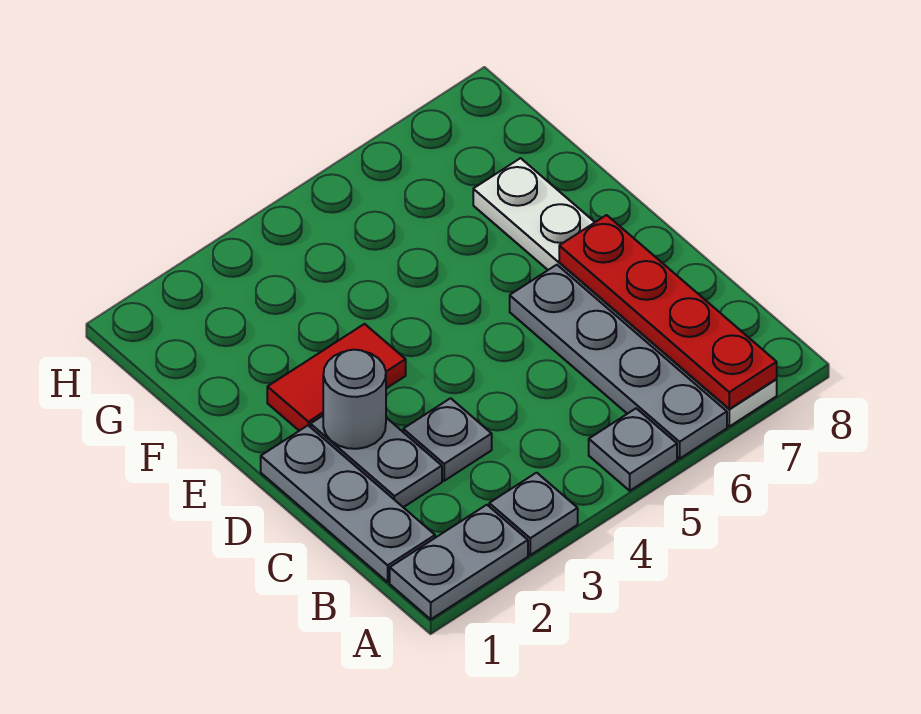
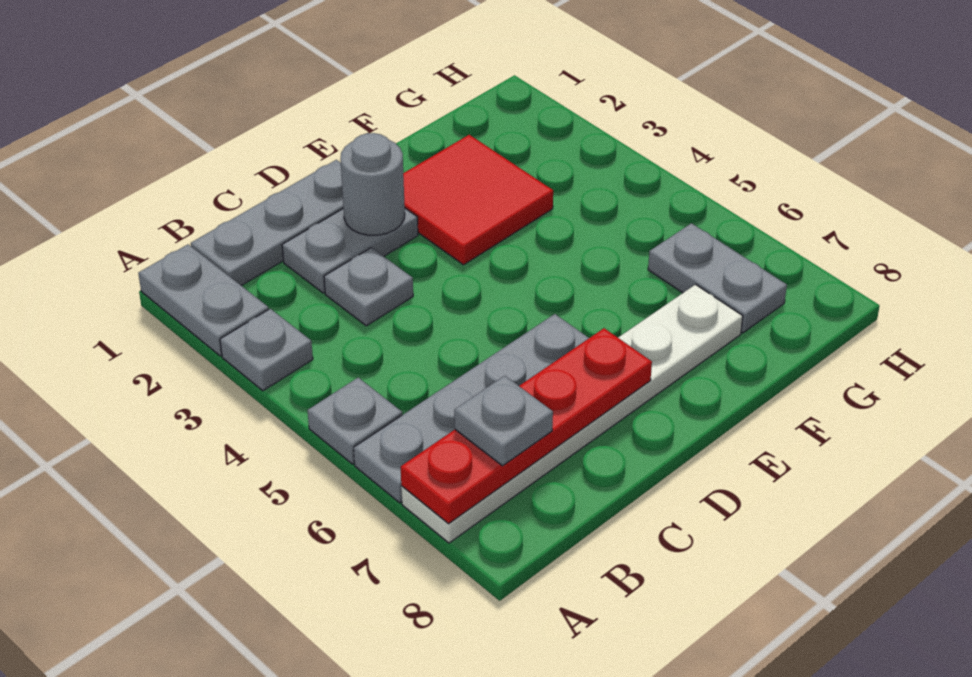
none -> grey 1x1 plate [454,376,553,466]
red 1x2 tile [267,324,406,431] -> red 2x2 tile [403,135,553,265]
none -> grey 1x2 plate [648,223,787,333]

